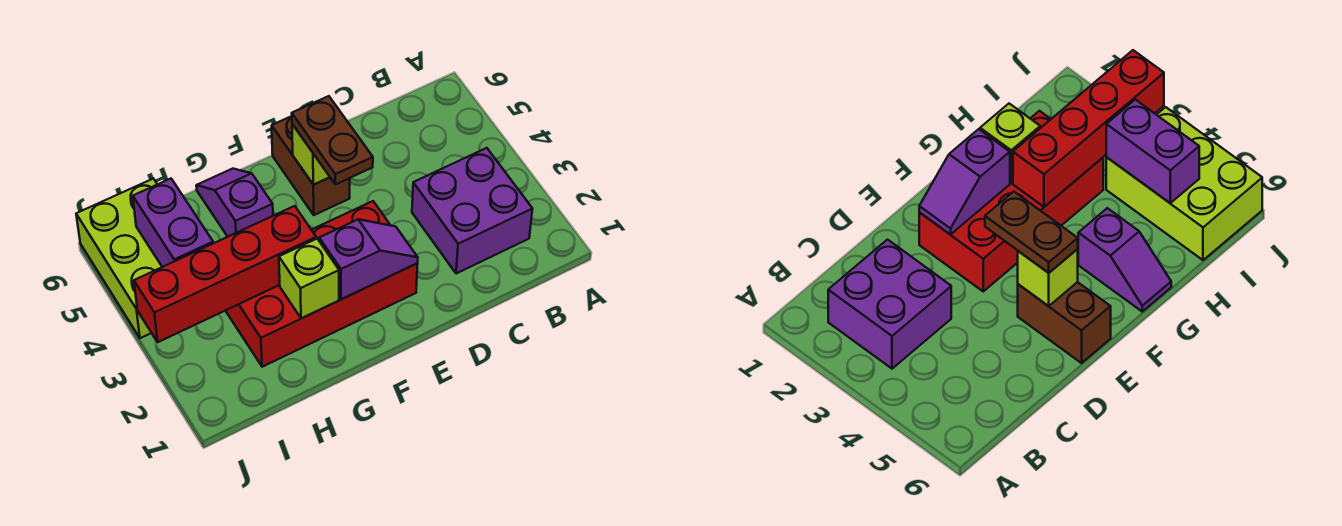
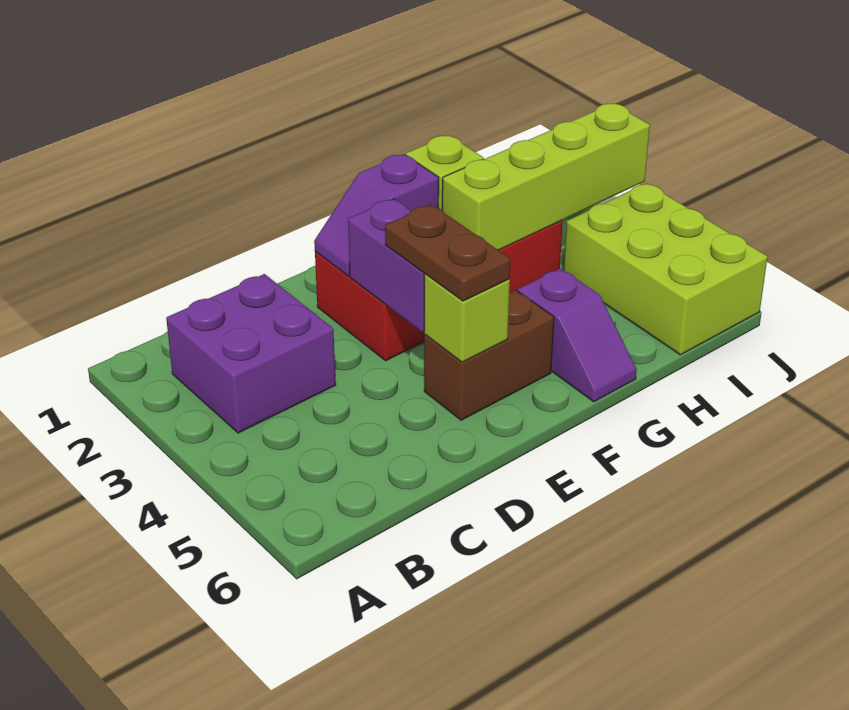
brown 1x2 brick [272,116,350,215] -> brown 1x2 brick turned to [424,290,554,420]
red 1x4 brick [134,206,316,342] -> lime 1x4 brick [442,103,650,250]
purple 1x2 brick [133,179,213,267] -> purple 1x2 brick moved to [348,199,425,332]

